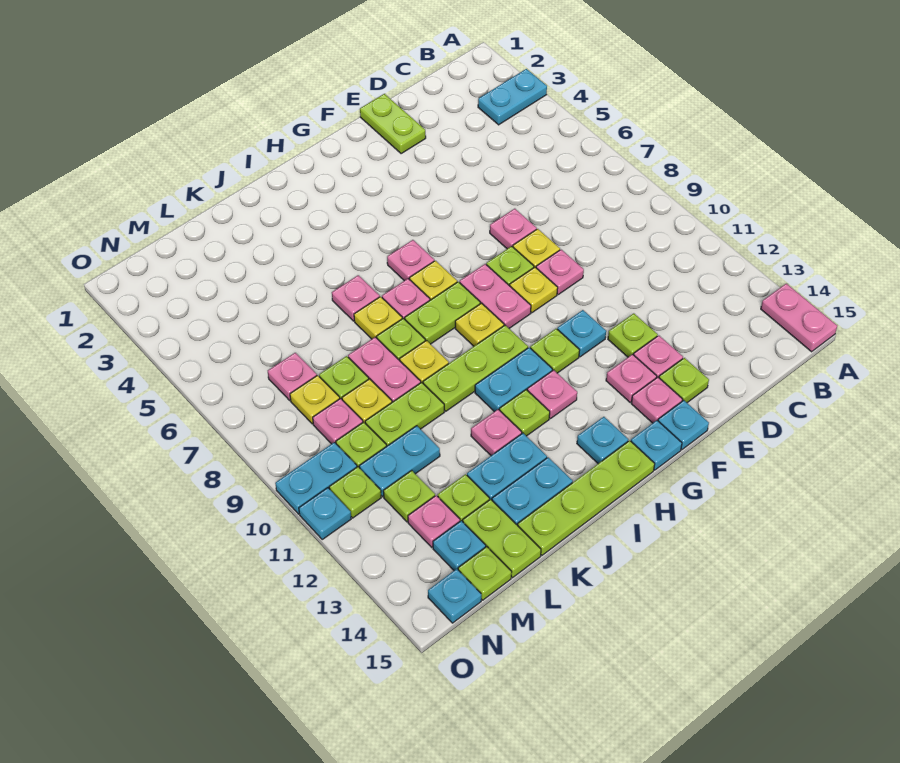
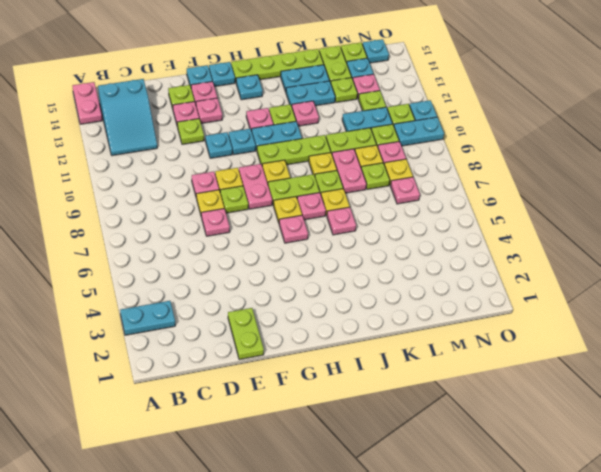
none -> cyan 2x3 slope [98,79,157,156]
lime 1x1 plate [530,329,580,373] -> cyan 1x1 plate [229,129,256,155]

